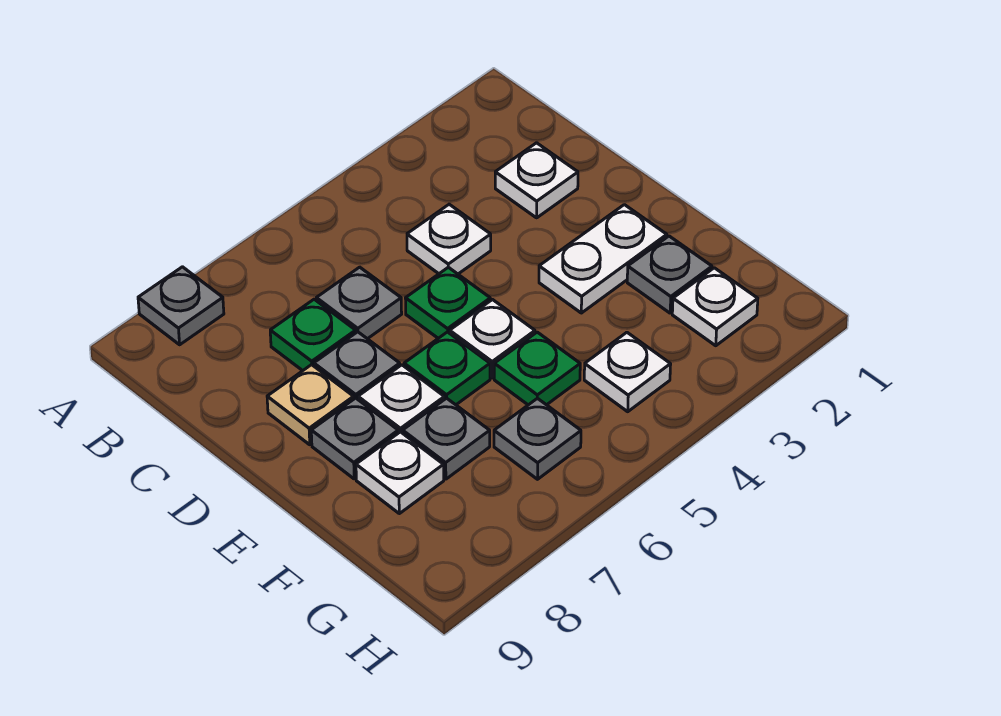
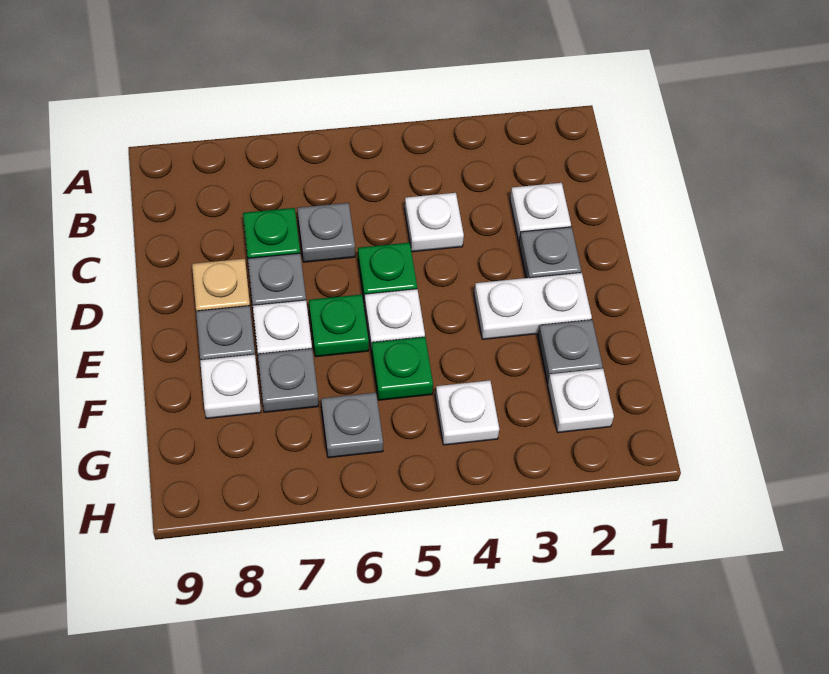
grey 1x1 plate [138,267,224,345] -> grey 1x1 plate moved to [519,227,581,278]

